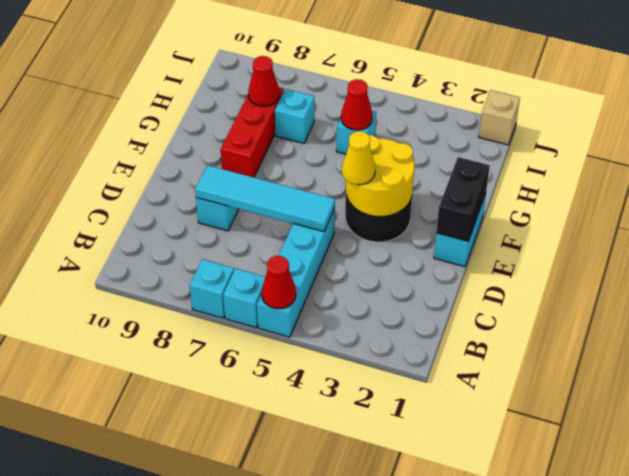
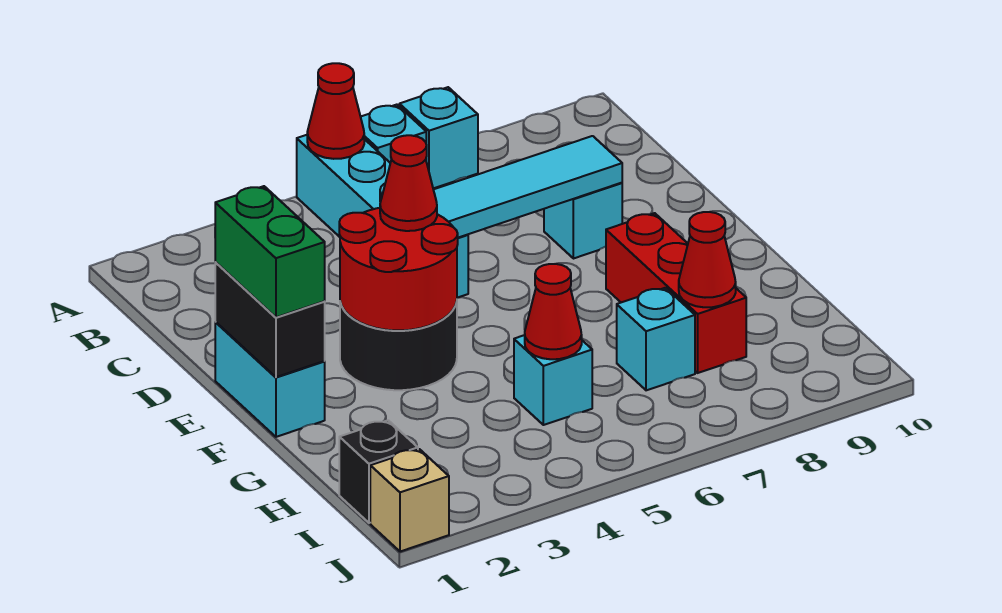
none -> green 1x2 brick [215,186,325,317]
yellow 2x2 round brick [346,135,415,217] -> red 2x2 round brick [339,208,458,330]
yellow 1x1 cone [342,131,375,185] -> red 1x1 cone [380,135,437,231]
none -> black 1x1 brick [339,420,418,523]

